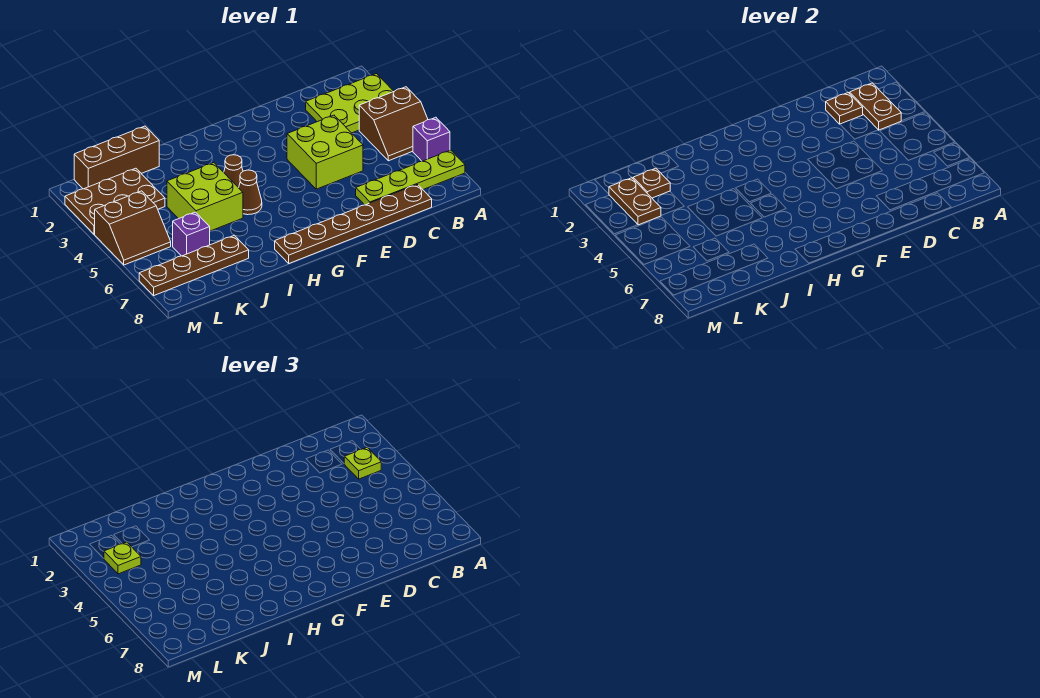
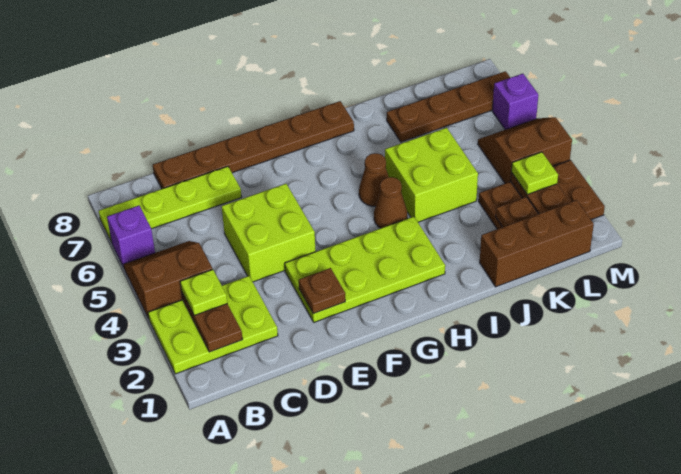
brown 1x1 plate [826,93,863,124] -> brown 1x1 plate moved to [299,268,345,314]
none -> lime 2x4 plate [285,217,445,322]
purple 1x1 brick [173,212,210,256] -> purple 1x1 brick moved to [492,74,538,130]

